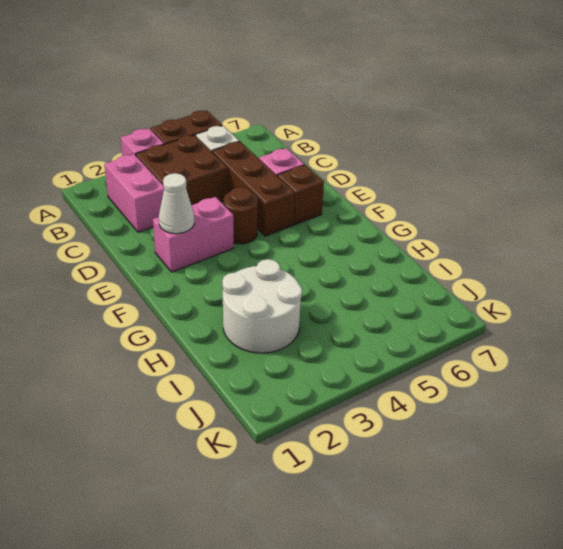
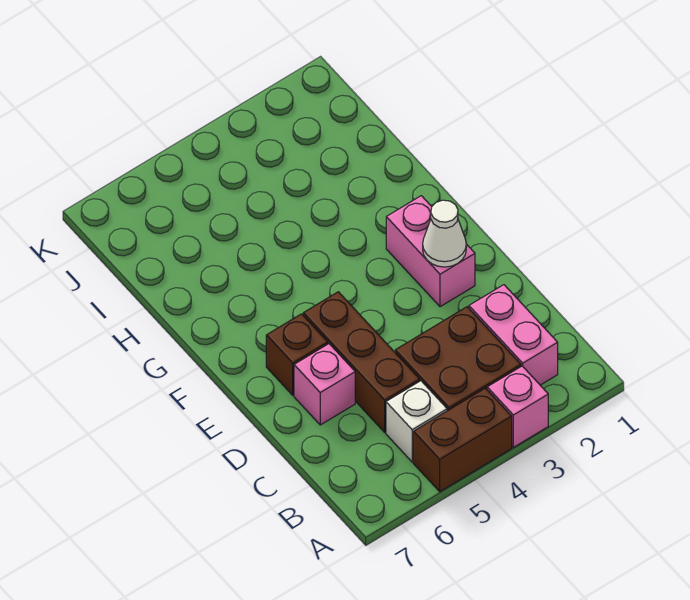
pink 1x2 brick [153,197,233,272] -> pink 1x2 brick turned to [386,196,475,307]
brown 1x1 round brick [224,187,258,244] -> none
white 2x2 round brick [222,259,302,353] -> none

